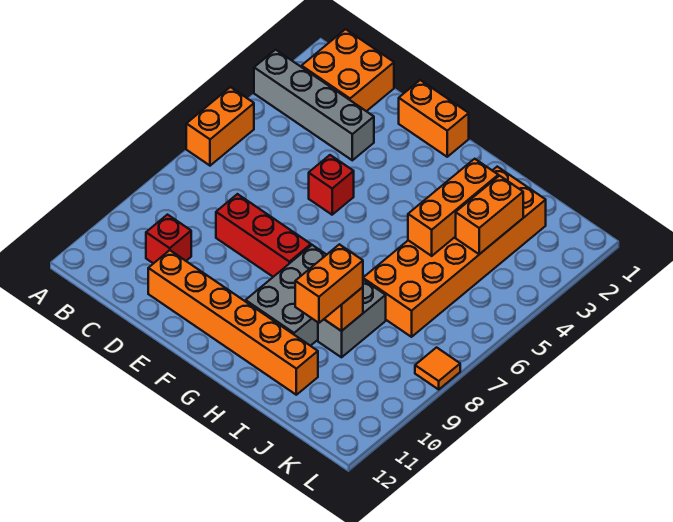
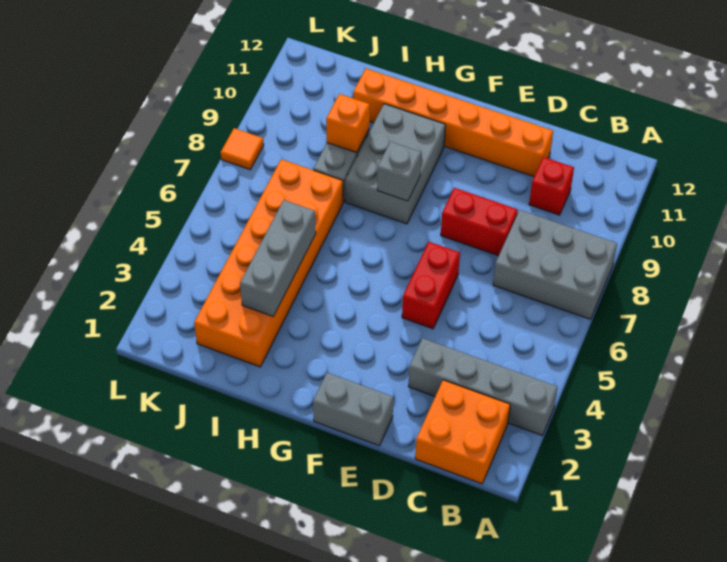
orange 1x2 brick [186,87,254,166] -> none
none -> grey 2x3 brick [493,210,617,319]
red 1x3 brick [216,194,311,277] -> red 1x2 brick [441,188,518,256]
orange 1x2 brick [399,80,469,157] -> grey 1x2 brick [313,373,393,446]
red 1x1 brick [309,155,354,215] -> red 1x2 brick [402,242,460,329]
none -> grey 1x1 brick [377,142,421,201]
orange 1x3 brick [408,159,498,256] -> grey 1x3 brick [240,200,316,316]
orange 1x2 brick [295,244,363,323] -> none
orange 1x2 brick [456,176,523,254] -> none

